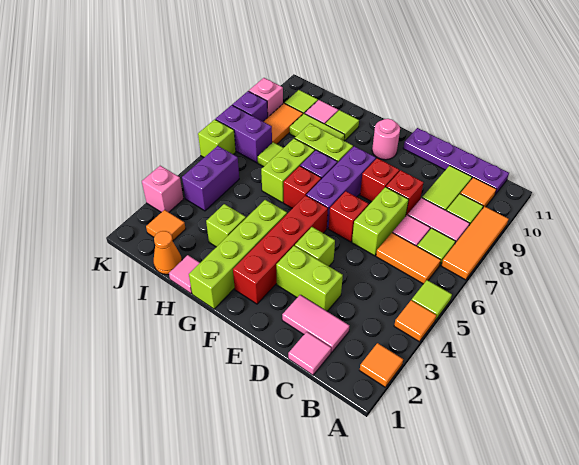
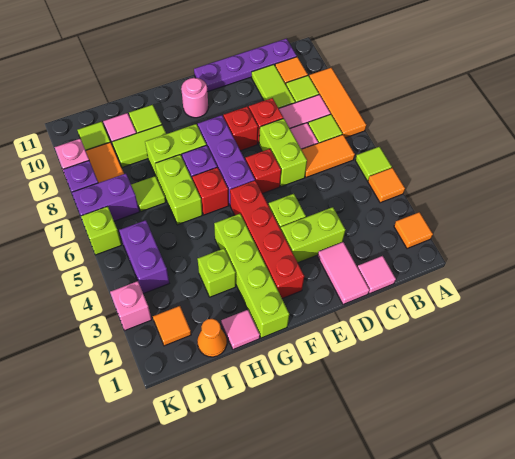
pink 1x2 tile [282,295,349,352] -> pink 1x2 tile turned to [318,242,370,304]

